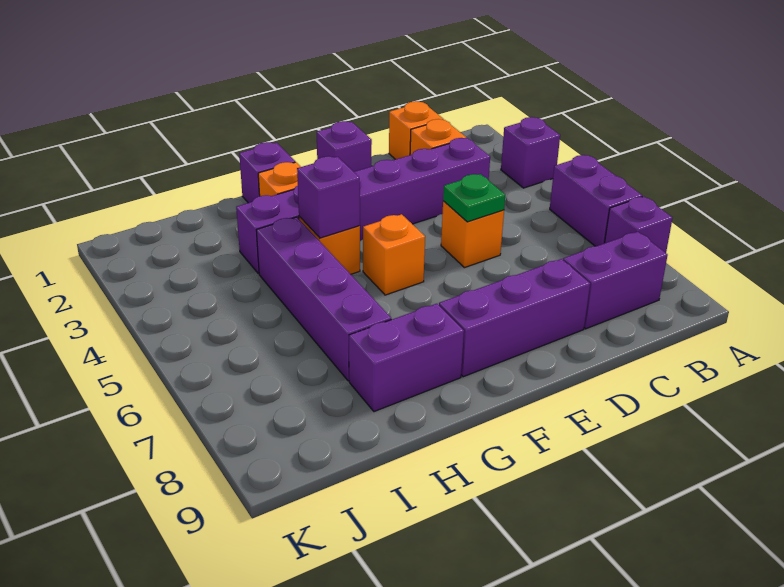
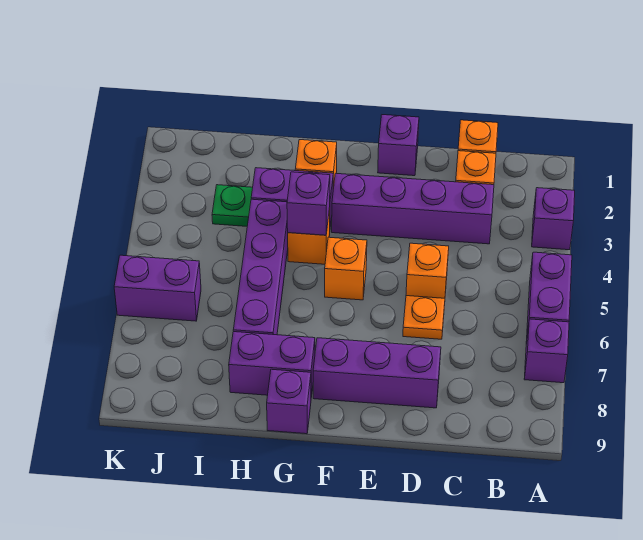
purple 1x2 brick [563,232,668,329] -> purple 1x2 brick moved to [114,255,201,321]
green 1x1 plate [443,174,505,222] -> green 1x1 plate moved to [212,185,253,226]
none -> orange 1x1 plate [403,296,445,339]
purple 1x1 brick [239,142,295,203] -> purple 1x1 brick moved to [267,369,311,434]

